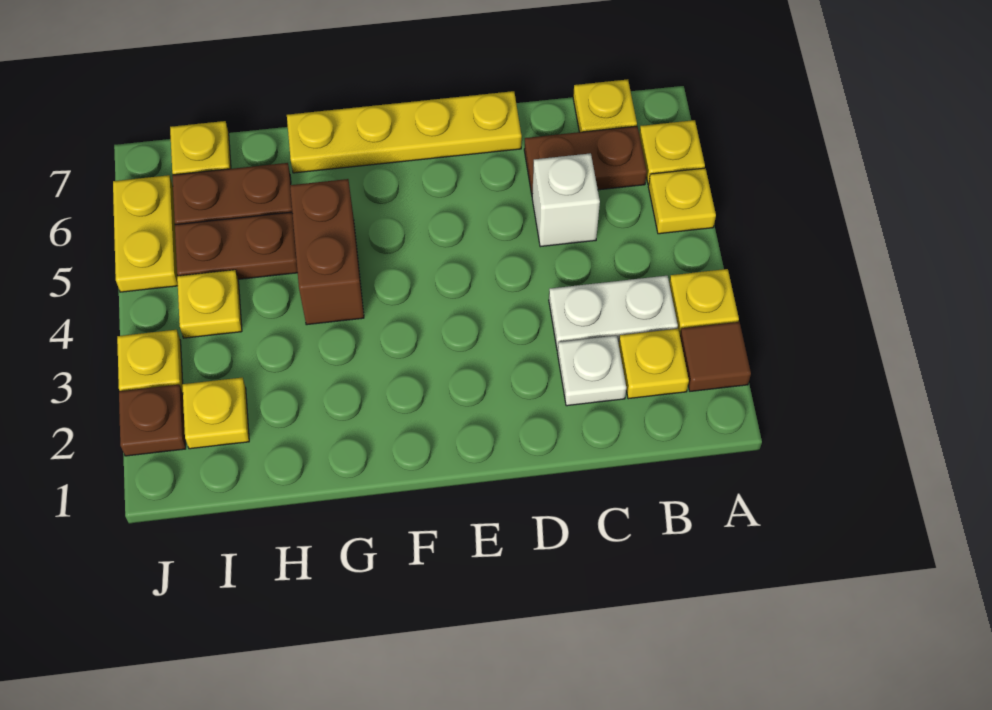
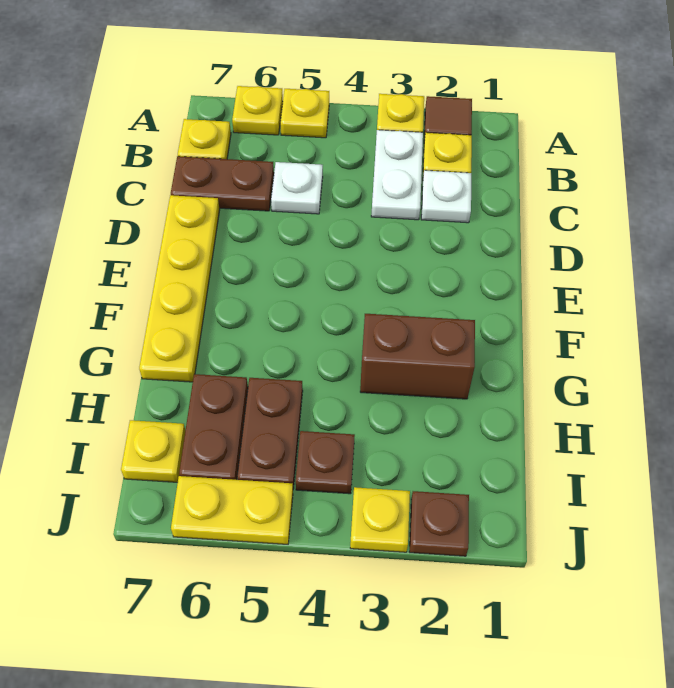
brown 1x2 plate [524,126,647,194] -> brown 1x2 plate turned to [171,156,274,211]
white 1x1 brick [532,153,600,247] -> white 1x1 plate [271,162,323,214]
brown 1x2 brick [290,179,364,325] -> brown 1x2 brick moved to [360,314,475,399]
yellow 1x1 plate [182,378,249,449] -> none
yellow 1x1 plate [177,270,242,338] -> brown 1x1 plate [296,431,355,494]

